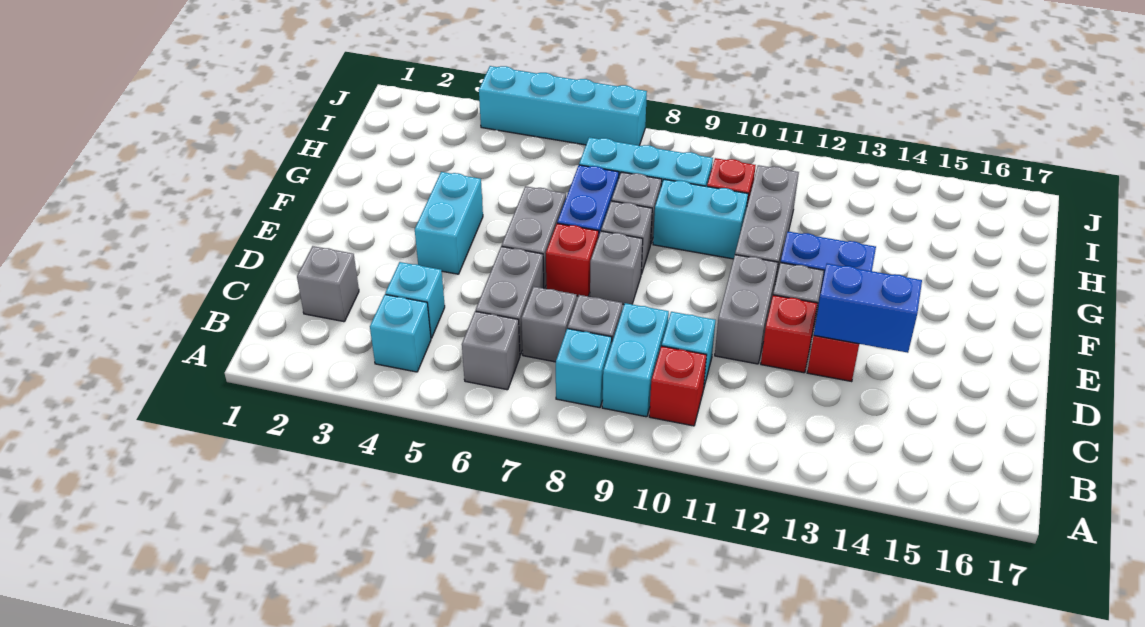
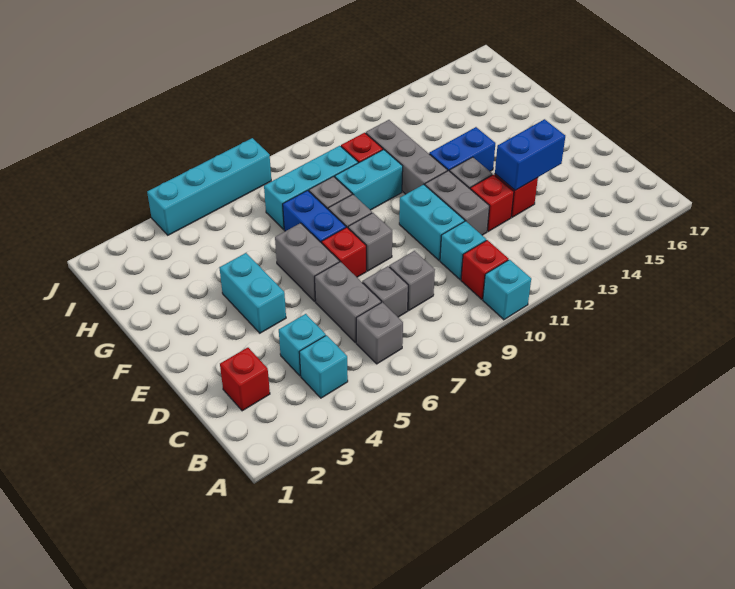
cyan 1x1 brick [556,328,612,408] -> cyan 1x1 brick moved to [483,260,531,320]
cyan 1x2 brick [602,303,669,417] -> cyan 1x2 brick moved to [399,184,465,260]
grey 1x1 brick [297,246,359,322] -> red 1x1 brick [220,348,270,411]

